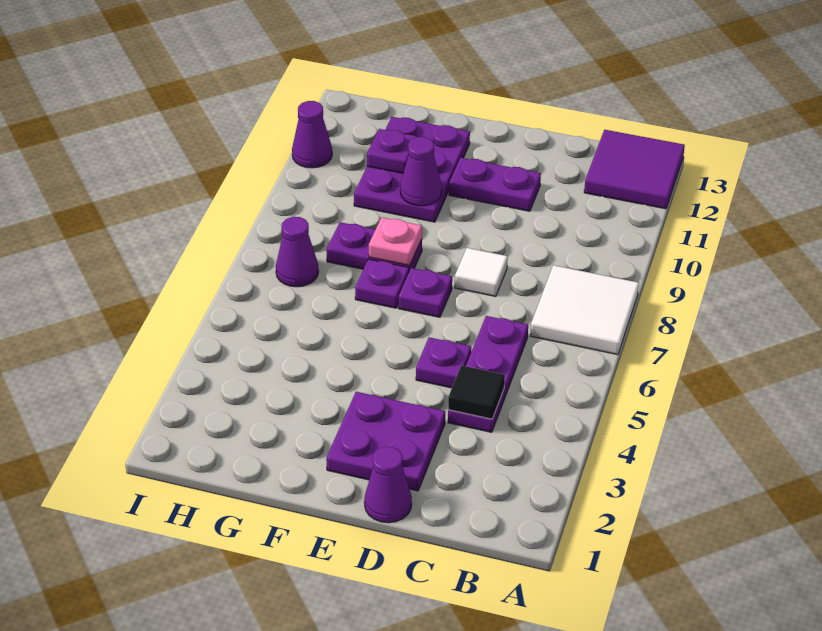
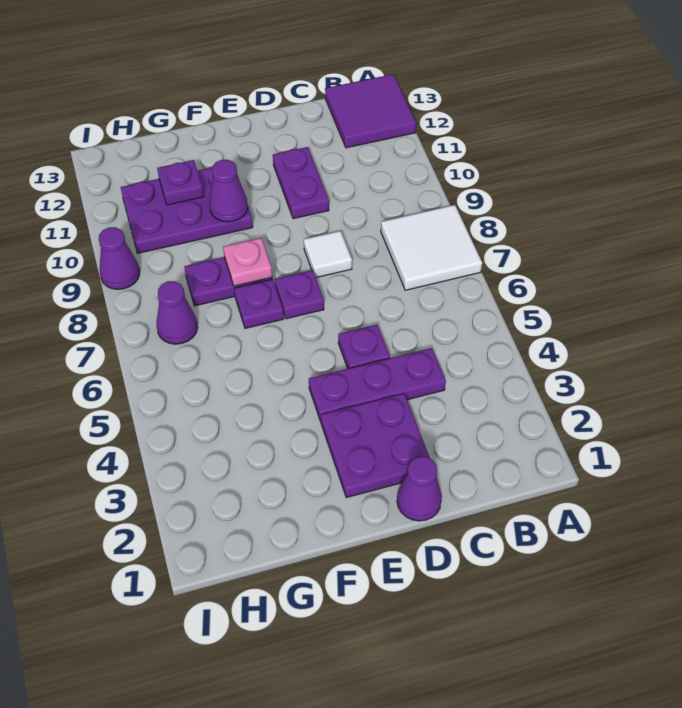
purple 1x3 plate [448,316,528,432] -> purple 1x3 plate turned to [309,348,446,421]
black 1x1 tile [448,365,505,419] -> none
purple 1x2 plate [449,158,541,211] -> purple 1x2 plate turned to [273,147,329,219]
purple 2x3 plate [354,117,470,222] -> purple 2x3 plate turned to [121,168,253,253]
purple 1x1 cone [292,101,332,168] -> purple 1x1 cone moved to [99,227,140,289]

